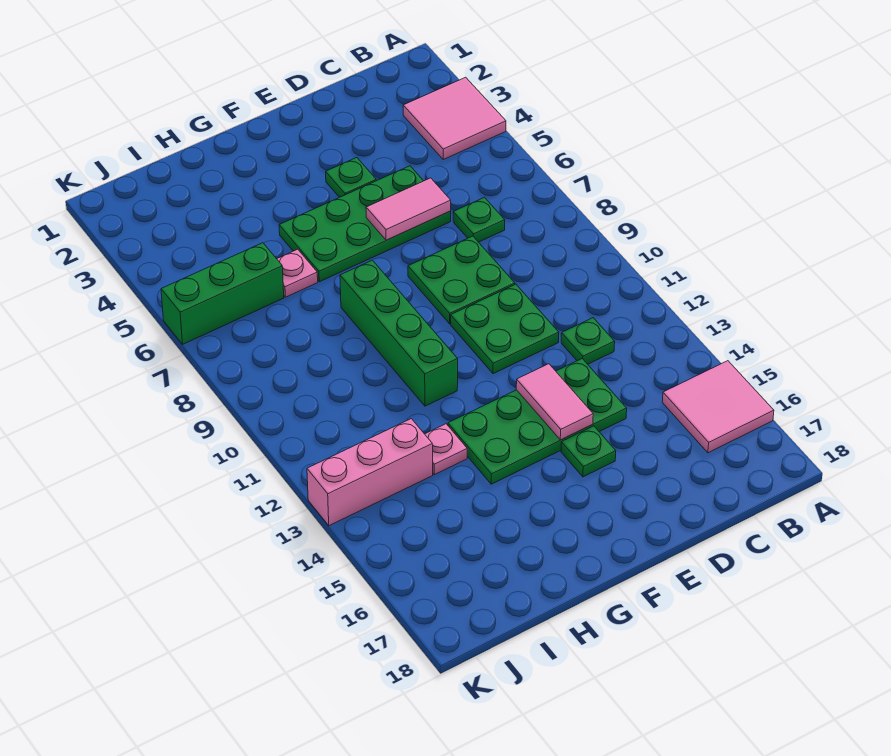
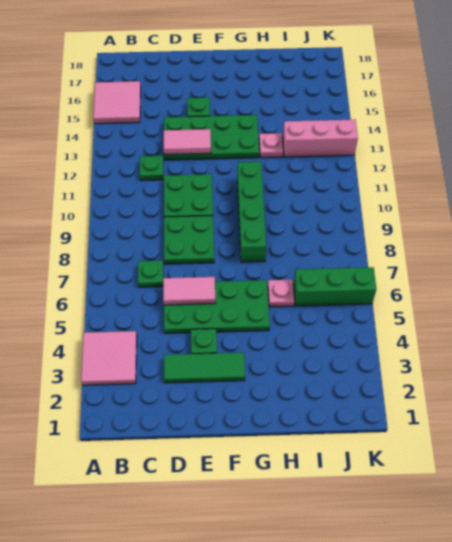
none -> green 1x3 tile [164,353,245,383]
pink 1x2 tile [516,364,593,440] -> pink 1x2 tile turned to [164,129,211,154]

